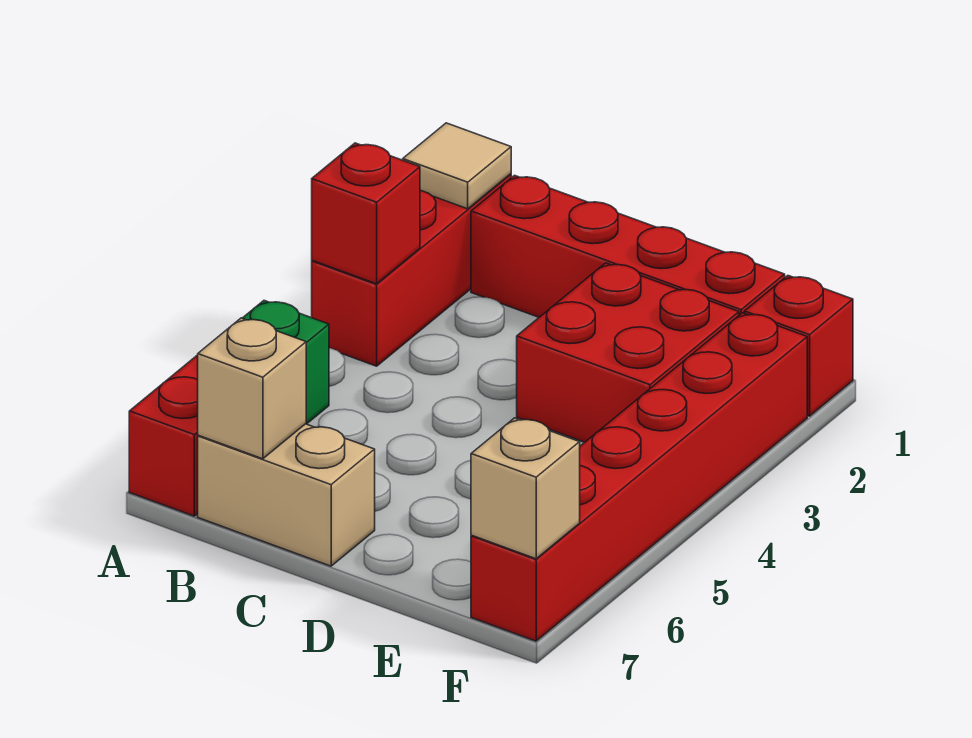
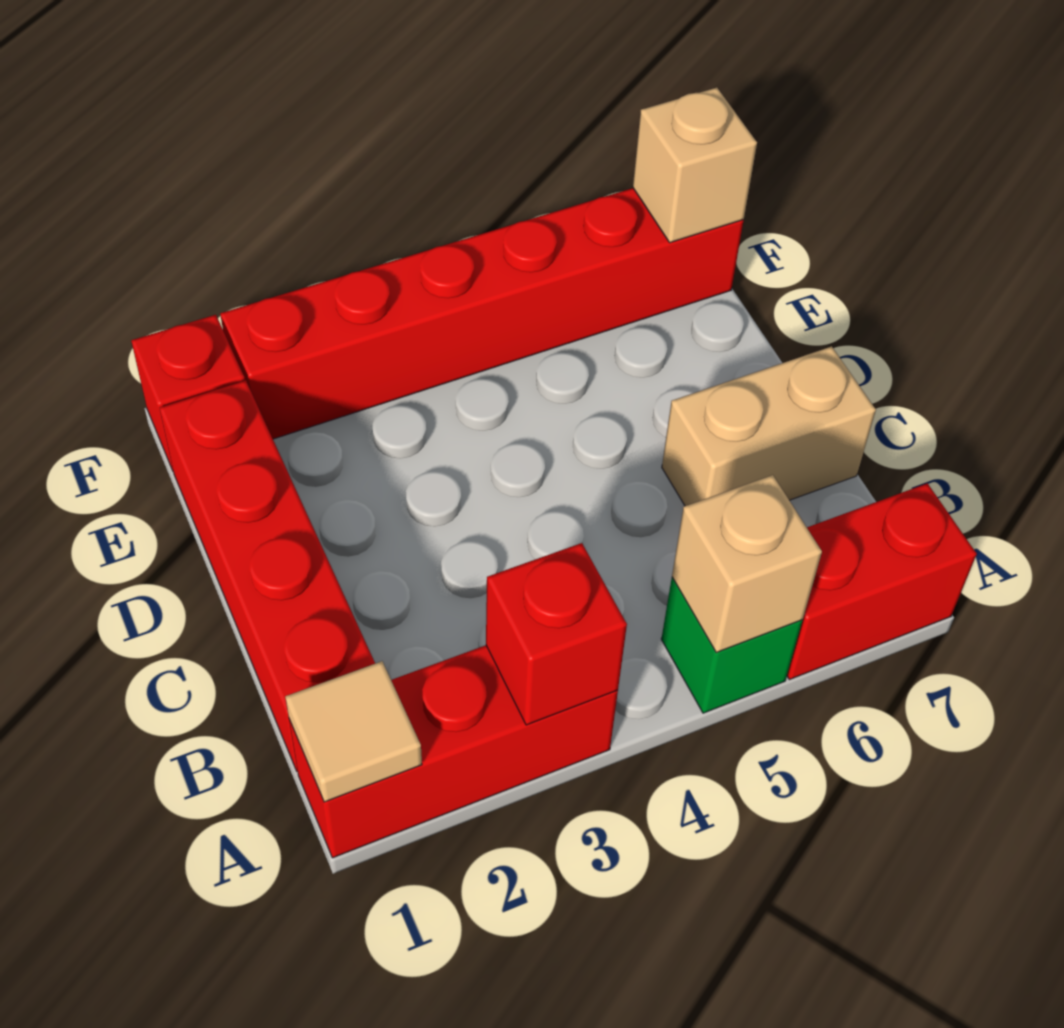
tan 1x2 brick [198,424,375,566] -> tan 1x2 brick turned to [662,346,876,506]
tan 1x1 brick [198,318,306,459] -> tan 1x1 brick moved to [672,475,822,652]
red 2x2 brick [517,263,739,442] -> none

